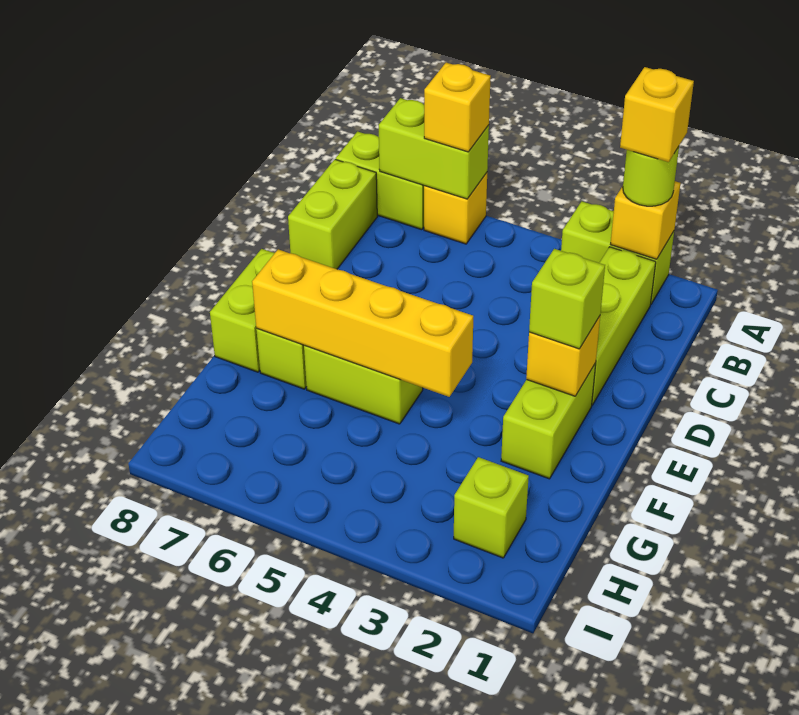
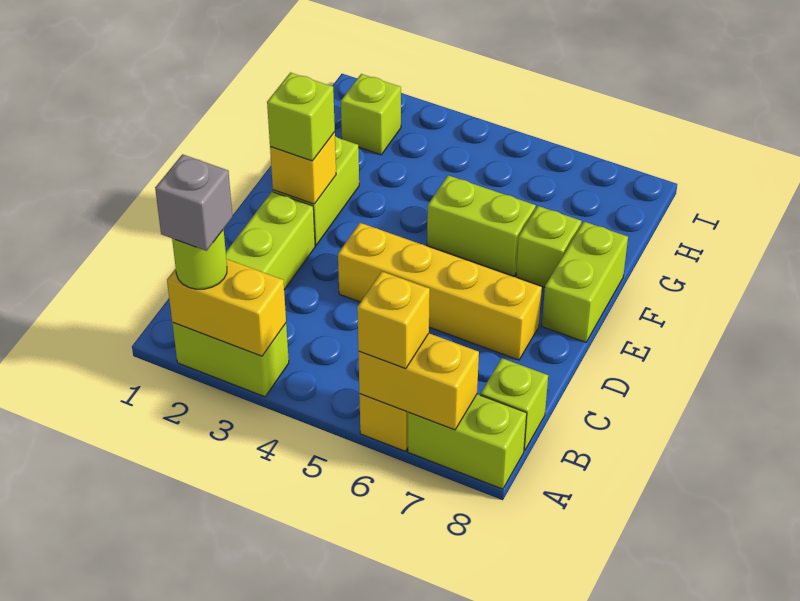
yellow 1x1 brick [610,181,680,259] -> yellow 1x2 brick [167,259,286,356]
yellow 1x1 brick [620,67,694,162] -> grey 1x1 brick [155,154,233,251]
lime 1x2 brick [379,98,489,199] -> yellow 1x2 brick [358,333,479,430]
lime 1x2 brick [288,159,377,269] -> lime 1x1 brick [480,358,548,451]
yellow 1x4 brick [252,249,473,397] -> yellow 1x4 brick moved to [338,223,542,360]

